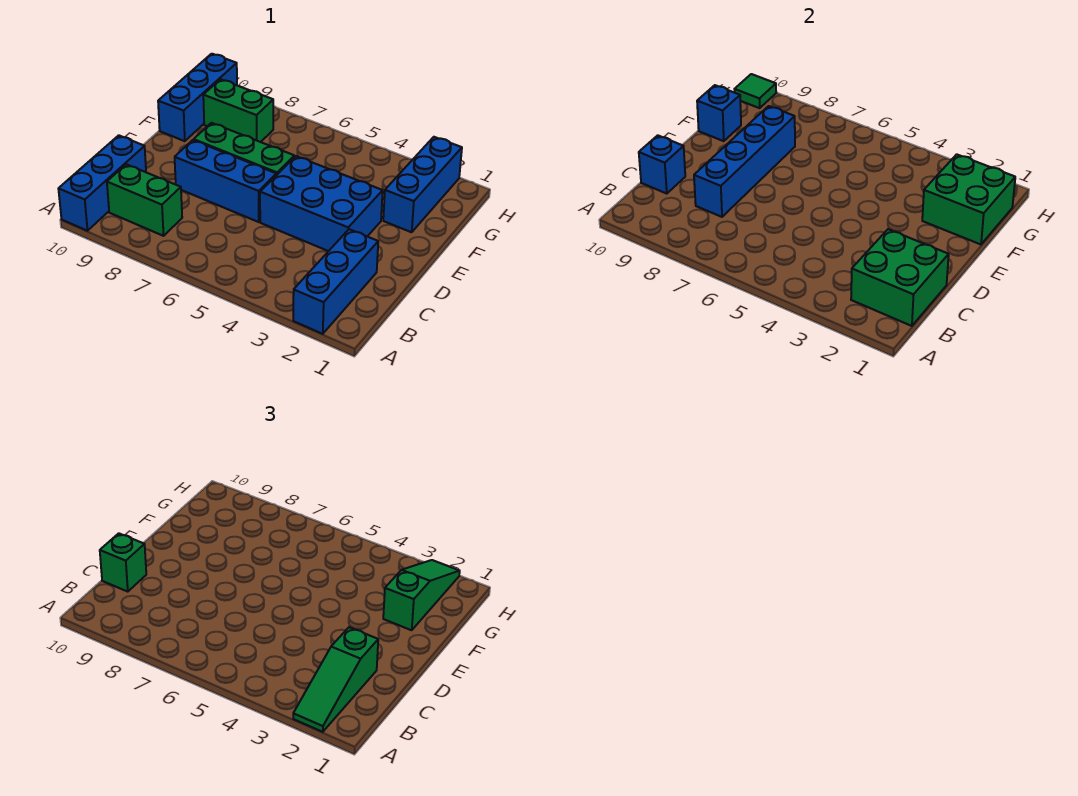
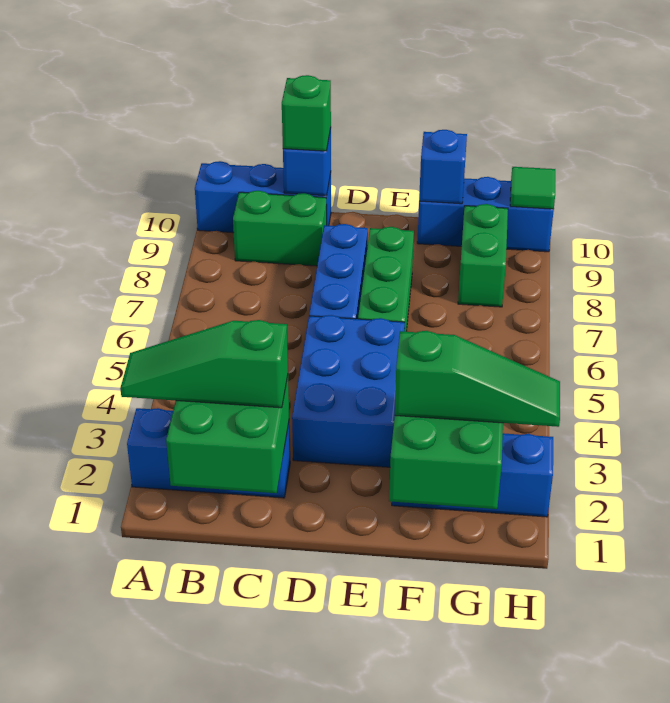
green 1x2 brick [107,164,182,236] -> green 1x2 brick turned to [233,191,327,266]
blue 1x4 brick [694,106,795,217] -> none

